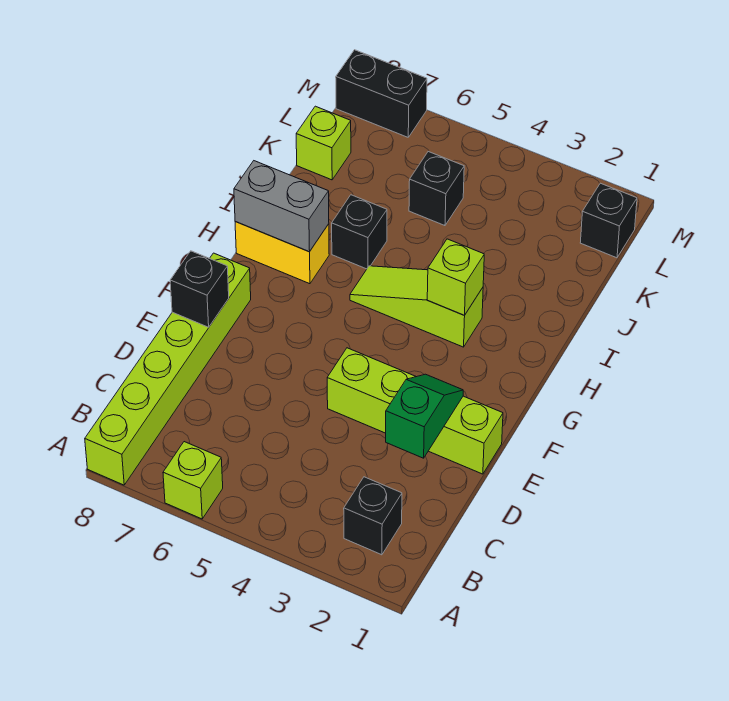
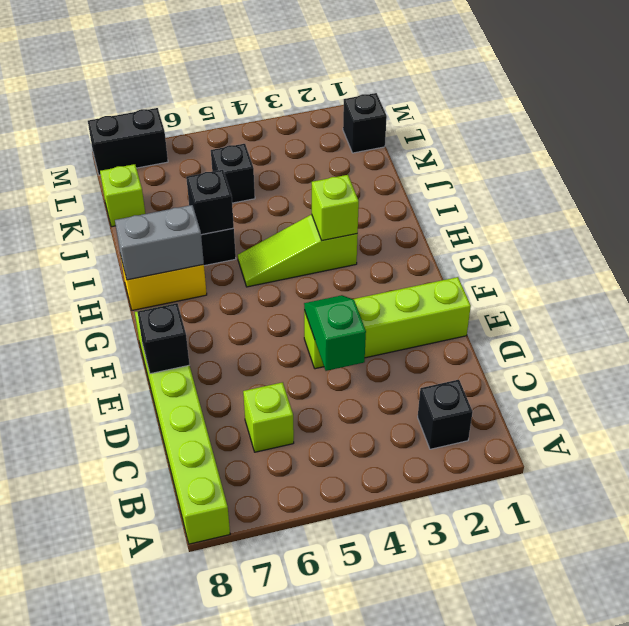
lime 1x1 brick [163,442,223,519] -> lime 1x1 brick moved to [243,382,294,452]
green 1x2 slope [386,374,463,458] -> green 1x2 slope moved to [304,295,366,371]
none -> black 1x1 brick [186,170,234,235]

